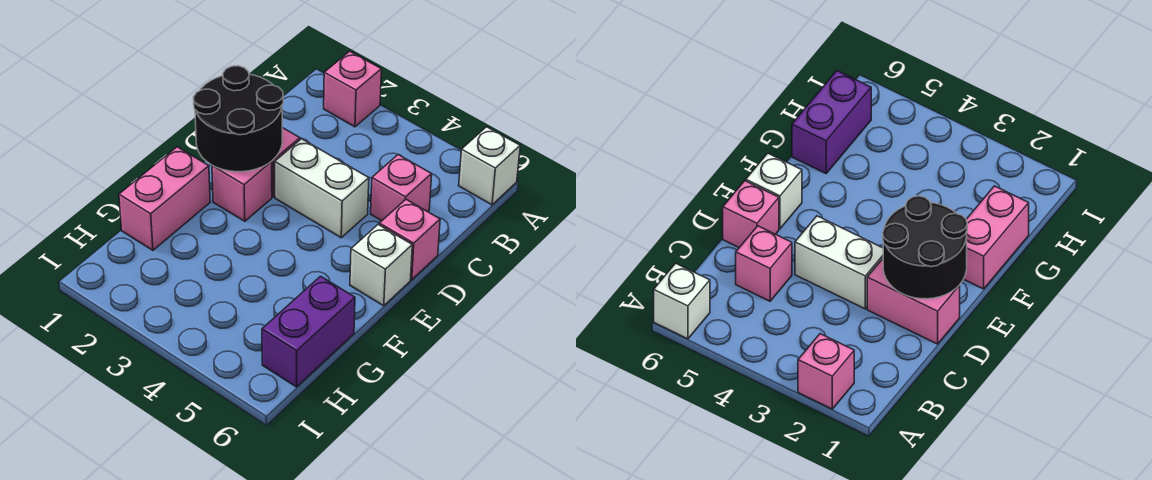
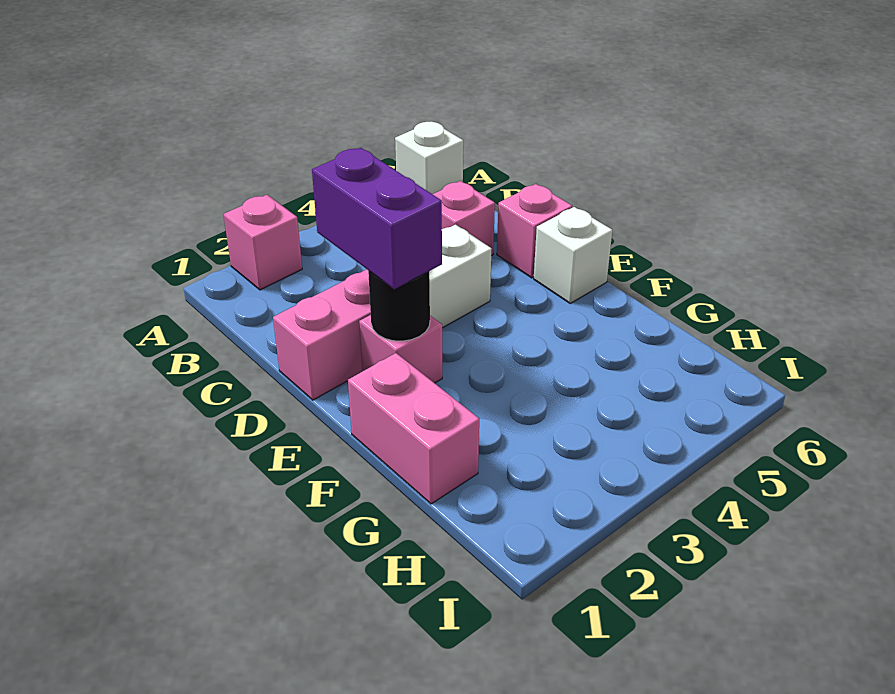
black 2x2 round brick [193,66,283,172] -> black 1x1 round brick [368,271,430,341]
purple 1x2 brick [262,276,355,387] -> purple 1x2 brick moved to [312,148,442,289]

